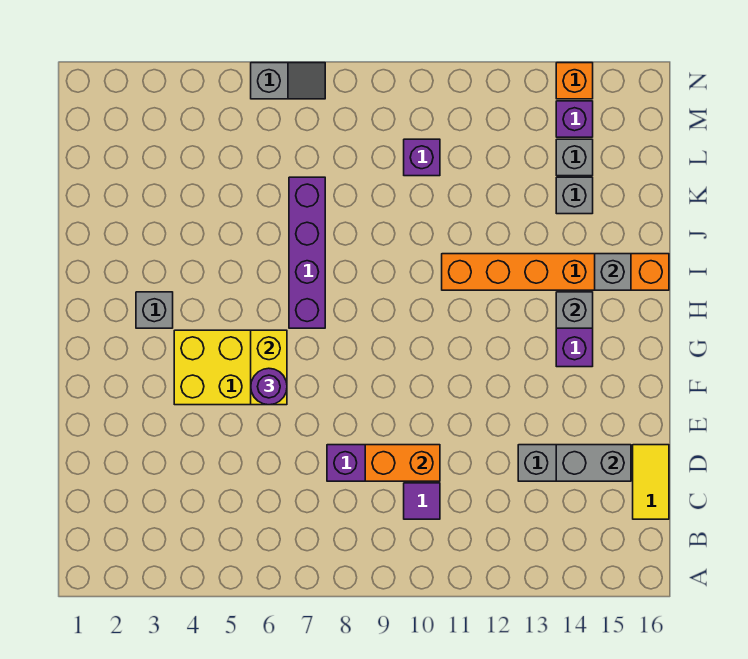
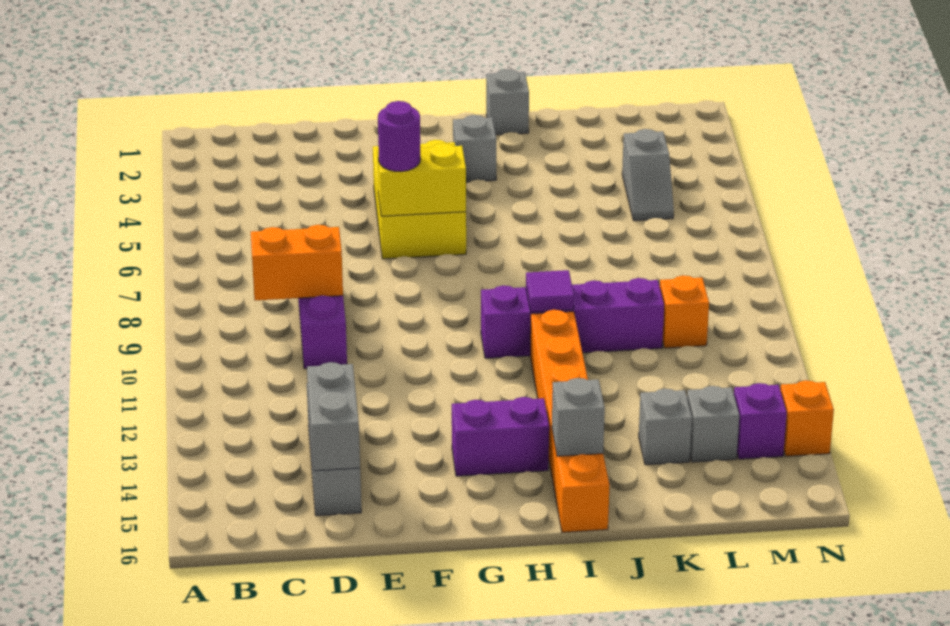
purple 1x1 tile [404,483,440,519] -> purple 1x1 tile moved to [526,270,574,312]
yellow 1x2 tile [633,445,669,519] -> none
orange 1x2 brick [365,445,440,481] -> orange 1x2 brick turned to [251,225,343,300]
purple 1x4 brick [289,177,325,328] -> purple 1x4 brick moved to [481,278,664,358]
grey 1x1 brick [556,292,593,328] -> grey 1x1 brick moved to [486,69,529,135]
purple 1x1 brick [404,139,440,176] -> orange 1x1 brick [660,275,709,348]
grey 1x2 slope [251,63,325,99] -> grey 1x2 slope moved to [622,129,674,221]

